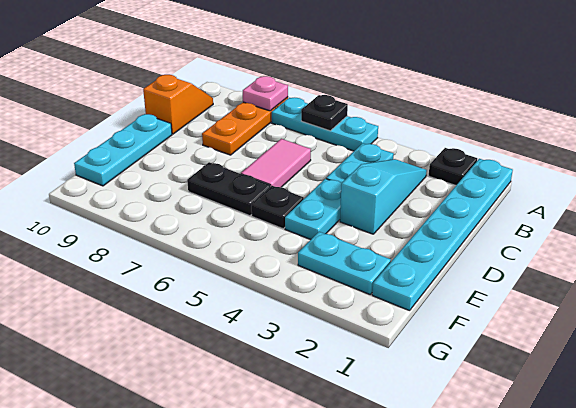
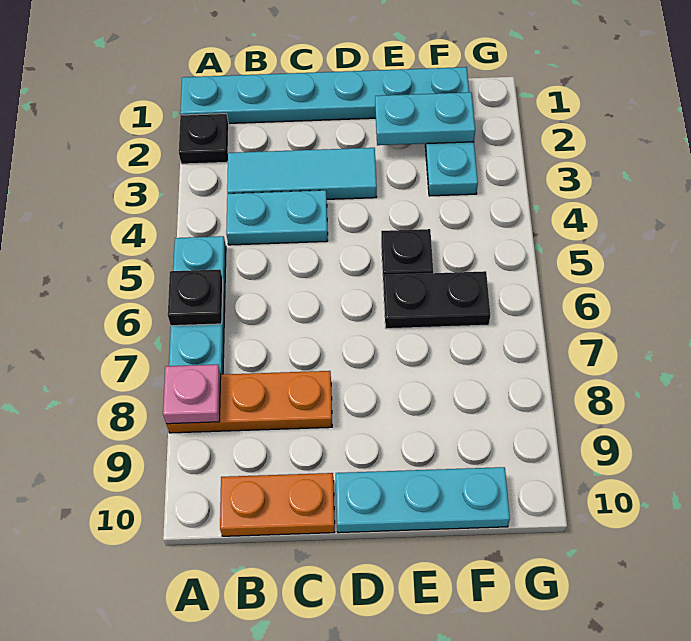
cyan 1x3 slope [340,159,427,234] -> cyan 1x3 tile [227,148,377,199]
orange 1x2 slope [143,75,213,134] -> orange 1x2 plate [220,473,335,536]
pink 1x2 tile [241,139,311,187] -> none
cyan 1x2 plate [285,179,342,239] -> cyan 1x2 plate moved to [375,92,475,145]
black 1x2 plate [187,162,270,216] -> black 1x2 plate turned to [383,271,490,329]

